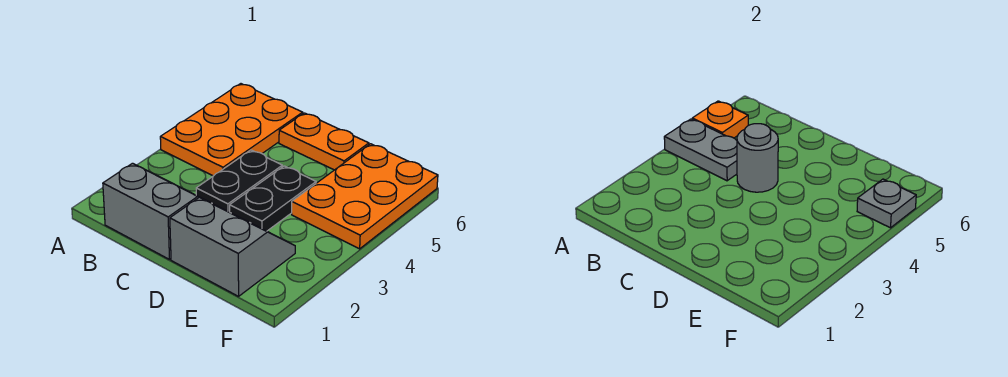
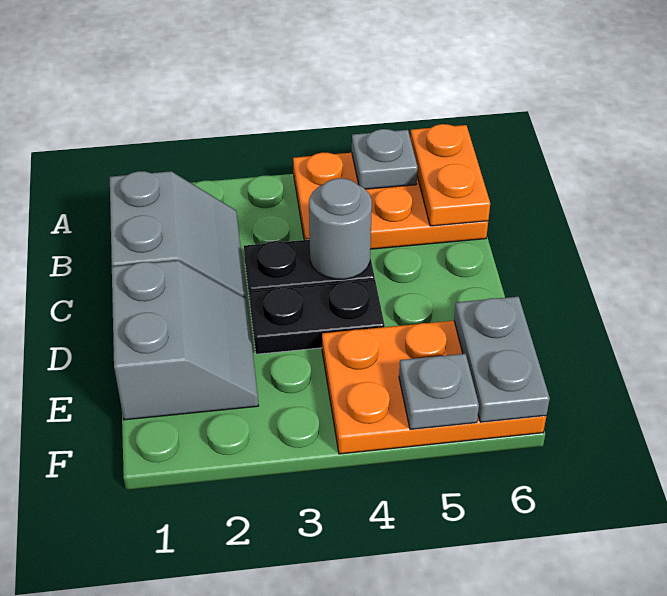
grey 1x2 plate [664,119,737,181] -> grey 1x2 plate moved to [454,297,550,422]
orange 1x1 plate [692,101,748,138] -> grey 1x1 plate [352,129,418,189]
orange 1x2 plate [279,113,369,170] -> orange 1x2 plate moved to [410,124,490,226]

